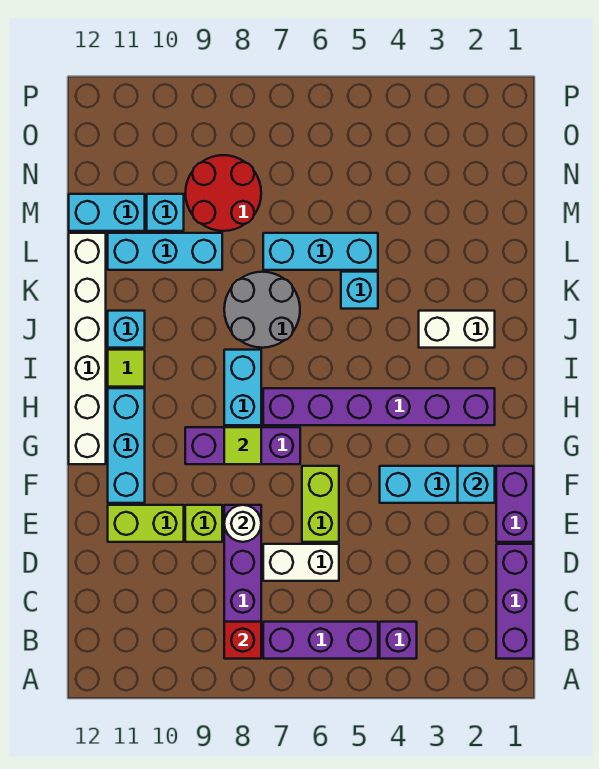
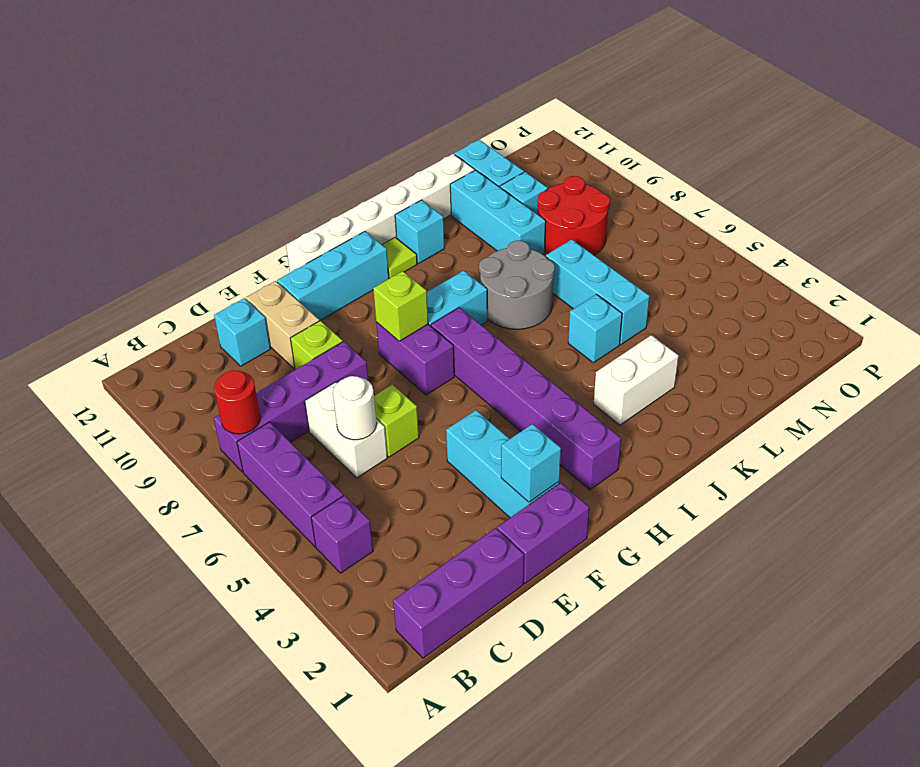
red 1x1 brick [224,622,261,659] -> red 1x1 round brick [214,371,261,434]
none -> cyan 1x1 brick [214,298,270,366]
lime 1x2 brick [302,466,339,542] -> lime 1x1 brick [374,385,419,457]
white 1x1 round brick [224,505,261,542] -> white 1x1 round brick moved to [333,376,377,440]
lime 1x2 brick [108,505,184,542] -> tan 1x2 brick [246,281,319,369]
purple 1x3 brick [185,427,300,464] -> purple 1x2 brick [376,322,454,395]
lime 1x1 tile [224,427,261,464] -> lime 1x1 brick [373,271,428,341]
white 1x2 brick [419,311,495,348] -> white 1x2 brick turned to [594,335,679,425]

